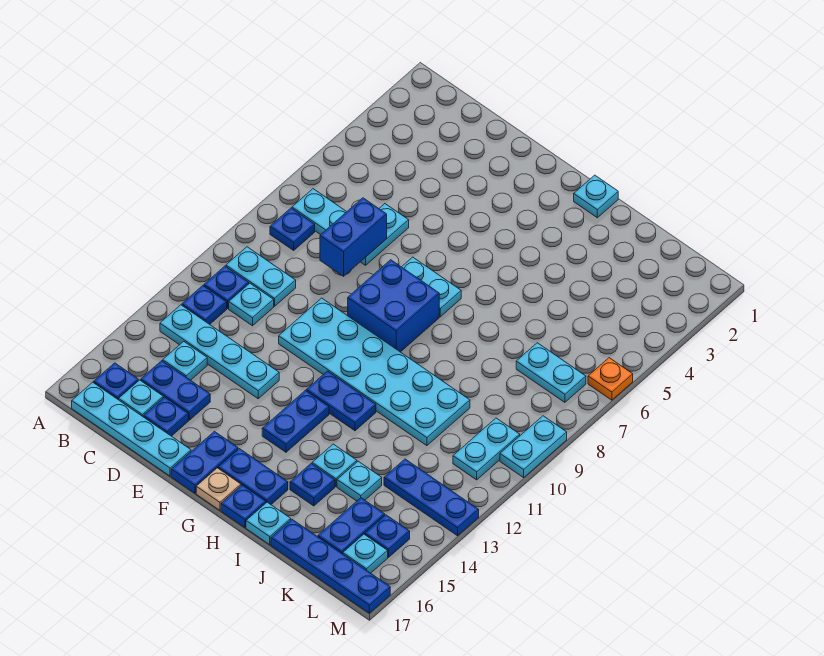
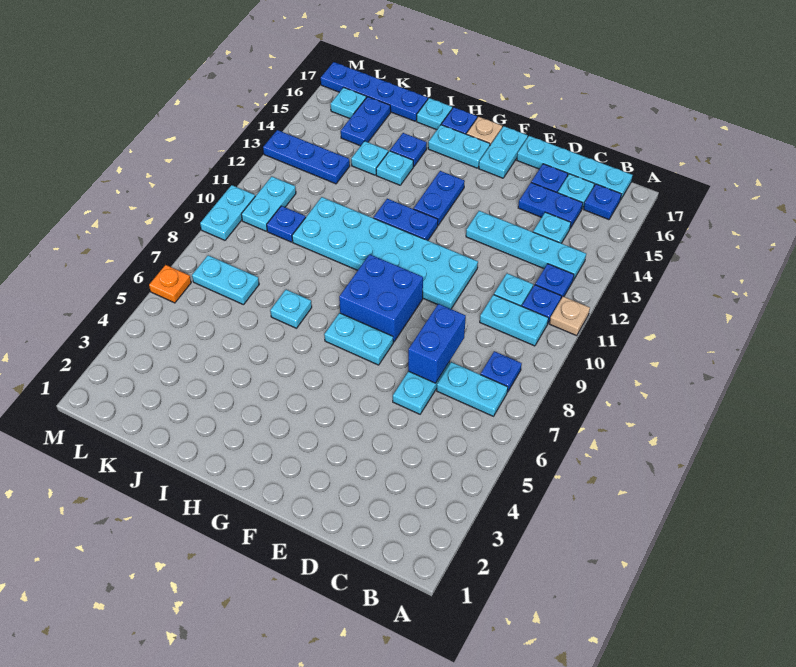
none -> tan 1x1 plate [550,297,590,336]
blue 1x2 plate [171,431,238,493] -> cyan 1x2 plate [479,126,528,178]
blue 1x2 plate [218,449,288,504] -> cyan 1x2 plate [428,125,490,168]
cyan 1x1 plate [574,175,618,218] -> cyan 1x1 plate moved to [270,290,312,328]
blue 1x1 plate [365,515,410,557] -> blue 1x1 plate moved to [267,206,306,242]

